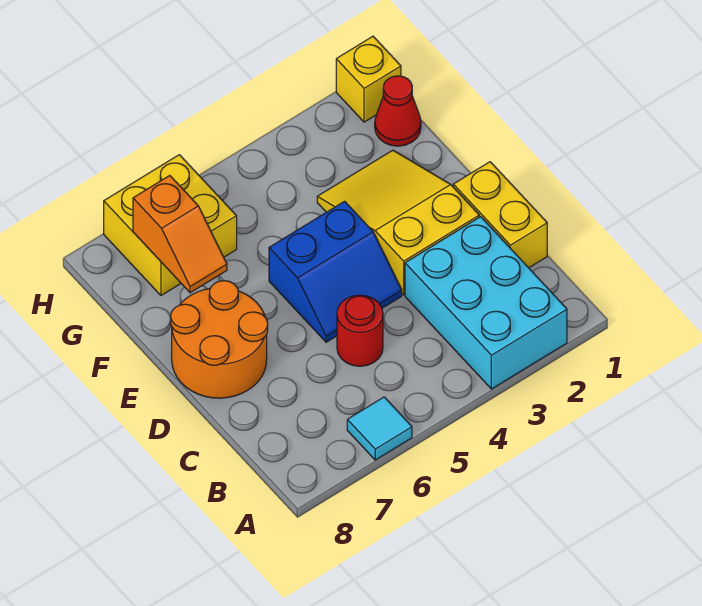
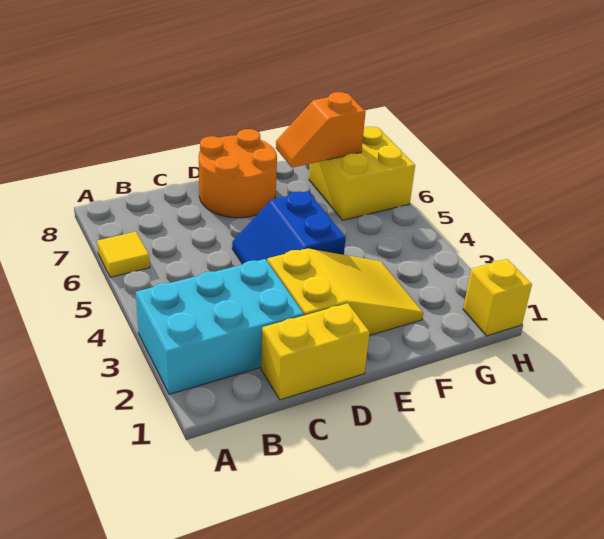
cyan 1x1 tile [347,397,412,460] -> yellow 1x1 tile [97,232,150,277]
red 1x1 round brick [337,295,383,366] -> none
red 1x1 cone [375,76,421,146] -> none

